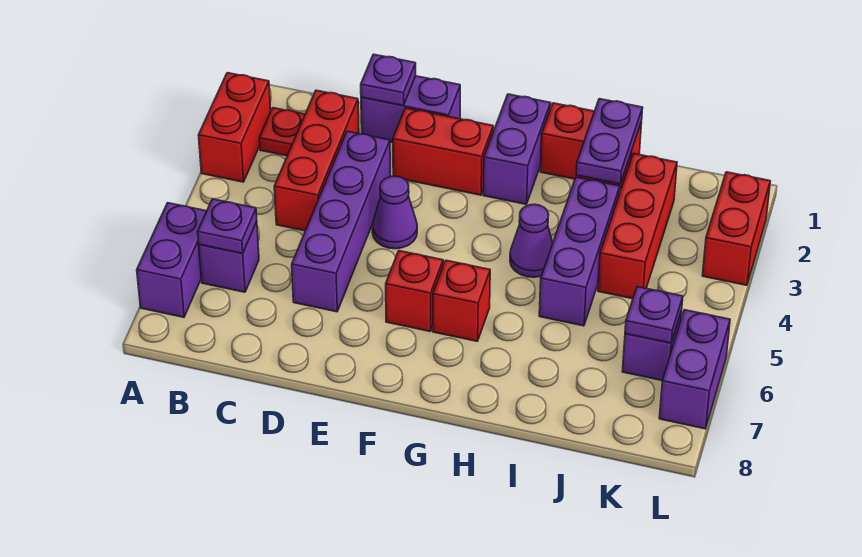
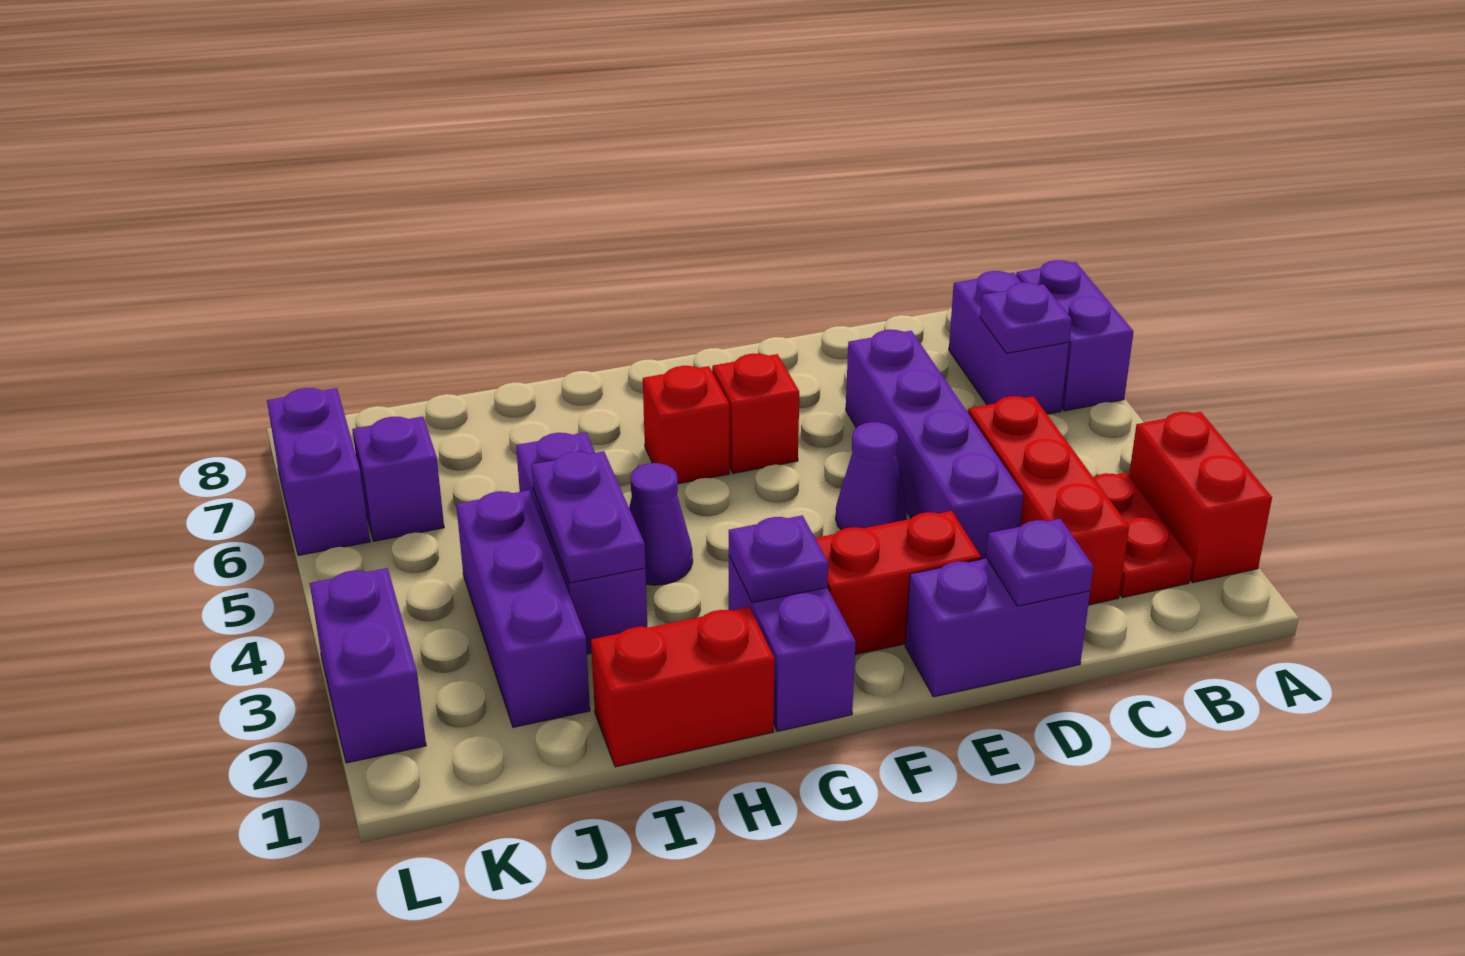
red 1x1 plate [259,108,305,156] -> red 1x2 plate [1093,473,1193,598]
purple 1x1 brick [199,222,259,292] -> purple 1x2 brick [949,271,1069,414]
purple 1x2 plate [576,99,643,184] -> purple 1x2 plate moved to [531,451,645,583]
red 1x3 brick [598,153,677,299] -> purple 1x3 brick [456,490,590,727]
purple 1x1 plate [625,287,683,343] -> purple 1x1 plate moved to [729,515,828,603]
red 1x2 brick [702,172,770,285] -> purple 1x2 brick [310,568,426,763]

